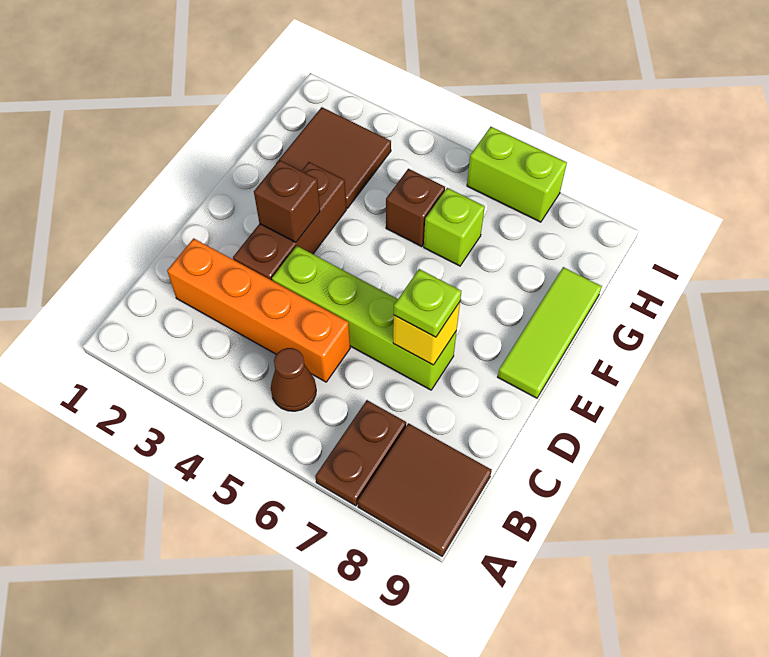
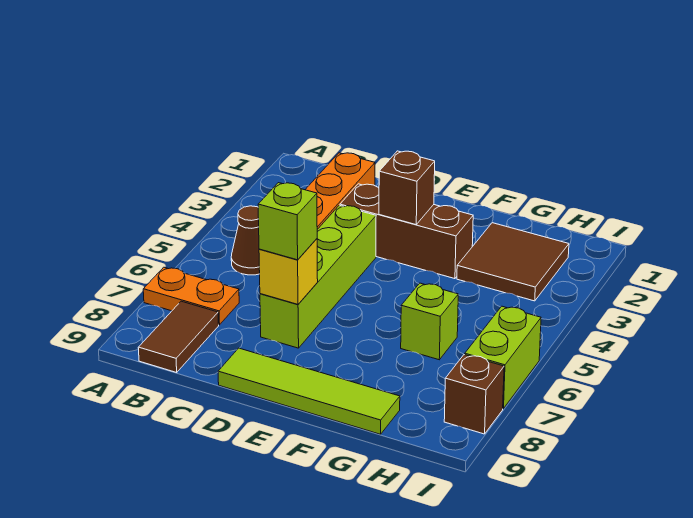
brown 1x2 plate [315,400,406,506] -> orange 1x2 plate [143,267,239,325]
brown 2x2 tile [358,423,492,556] -> brown 1x2 tile [138,301,219,372]
lime 1x1 plate [394,269,461,337] -> lime 1x1 brick [258,183,317,260]
lime 1x3 tile [498,267,602,398] -> lime 1x4 tile [218,348,400,434]
brown 1x1 brick [386,169,445,246] -> brown 1x1 brick moved to [444,355,504,434]

